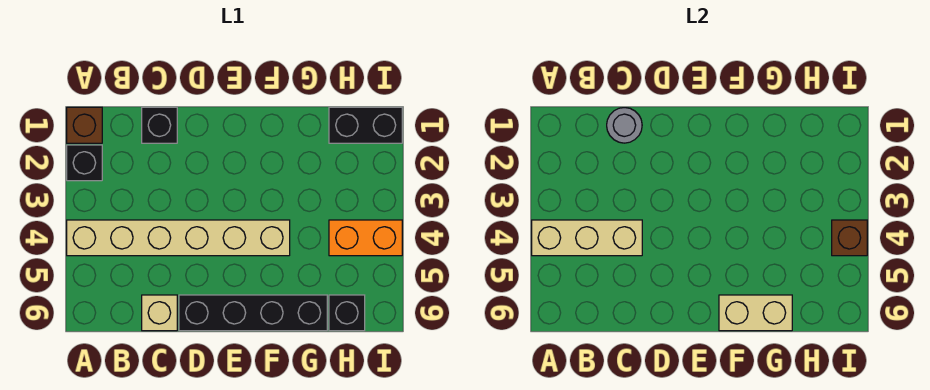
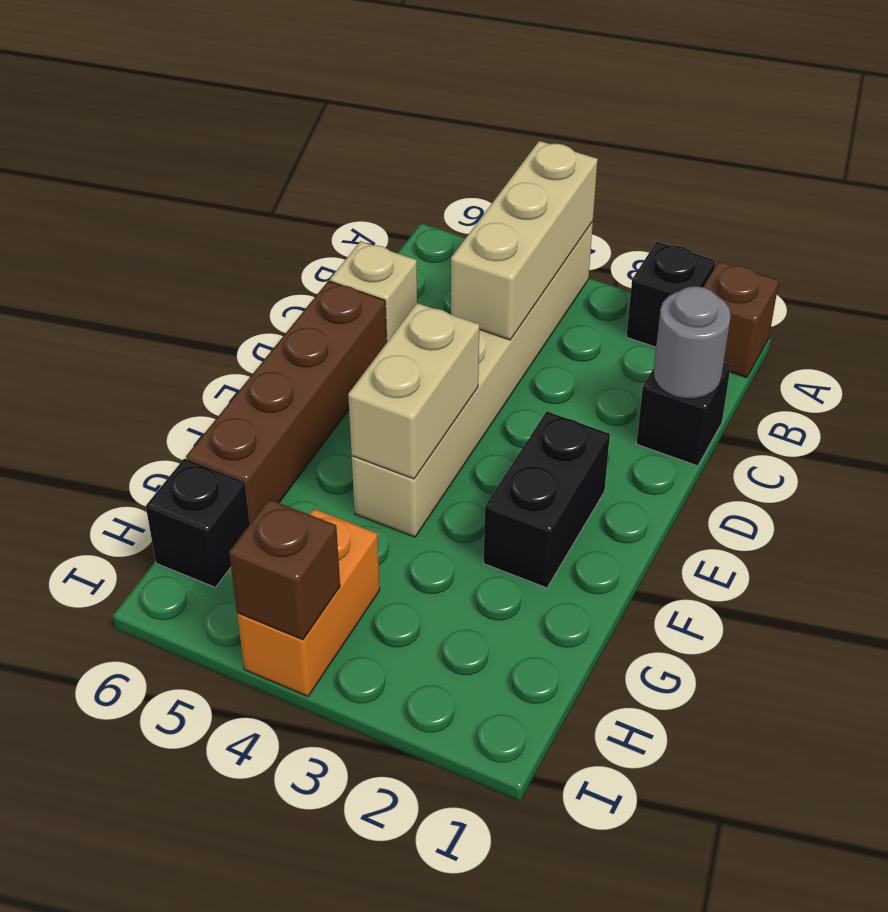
black 1x4 brick [179,295,327,331] -> brown 1x4 brick [186,281,387,523]
tan 1x2 brick [719,295,792,331] -> tan 1x2 brick moved to [348,303,479,479]
black 1x2 brick [329,107,402,143] -> black 1x2 brick moved to [484,411,610,588]

